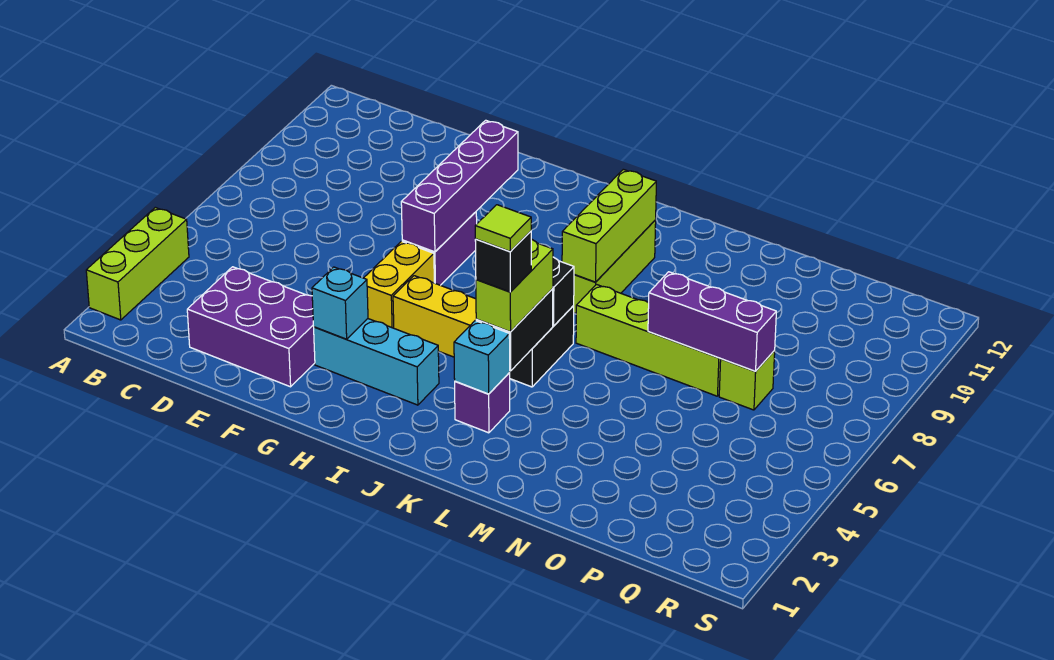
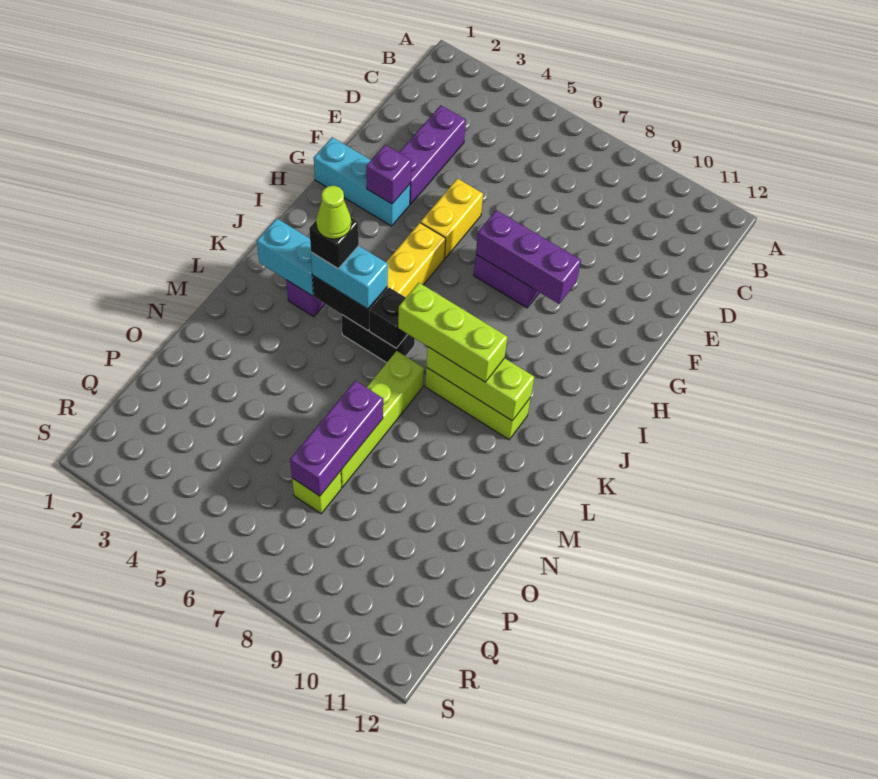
lime 1x3 brick [86,207,189,320] -> lime 1x3 brick moved to [398,283,507,382]
purple 2x3 brick [187,267,315,387] -> purple 1x3 brick [399,105,466,205]
cyan 1x3 brick [314,319,439,405] -> cyan 1x3 brick turned to [314,137,410,226]
cyan 1x1 brick [312,267,368,339] -> purple 1x1 brick [366,145,411,204]
yellow 1x2 brick [364,241,434,328] -> yellow 1x2 brick turned to [421,179,483,258]
purple 1x4 brick [401,120,518,252] -> purple 1x3 brick [476,210,581,304]
cyan 1x1 brick [454,321,510,394] -> cyan 1x2 brick [257,219,314,296]
lime 1x2 brick [476,239,553,332] -> cyan 1x2 brick [311,246,388,309]
lime 1x1 tile [475,205,531,251] -> lime 1x1 cone [316,186,351,239]

